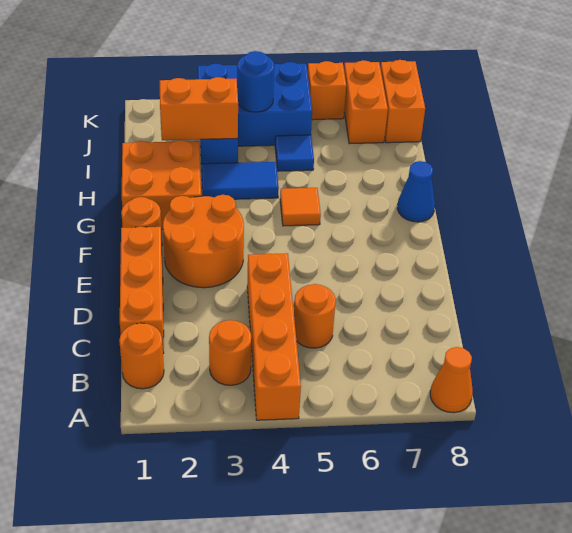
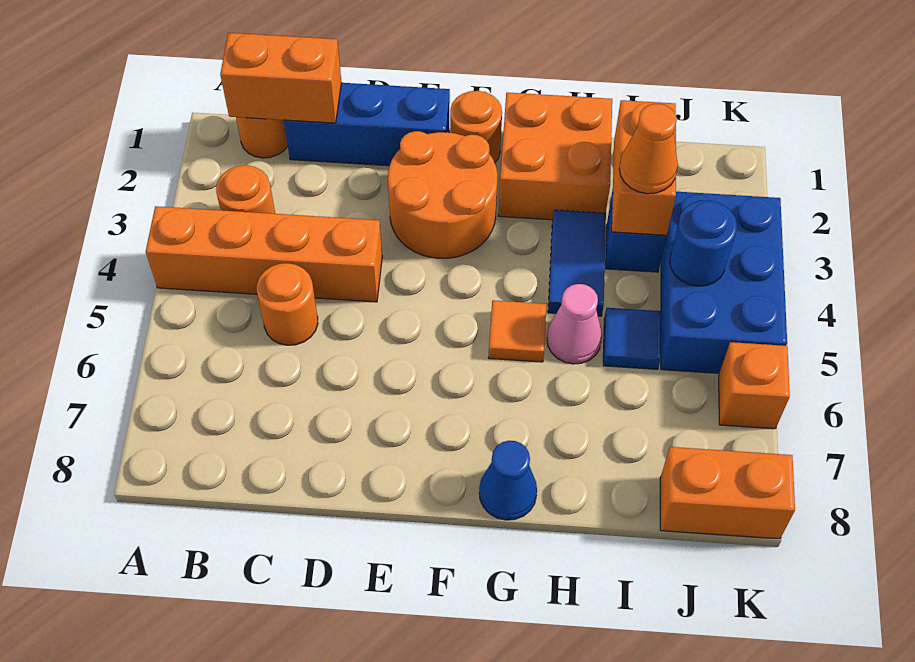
orange 1x1 cone [430,347,473,413] -> orange 1x1 cone moved to [619,104,678,194]
orange 1x3 brick [120,226,164,353] -> blue 1x3 brick [284,83,450,166]
none -> pink 1x1 cone [547,284,602,364]
orange 1x2 brick [344,60,388,144] -> orange 1x2 brick moved to [220,33,342,123]

